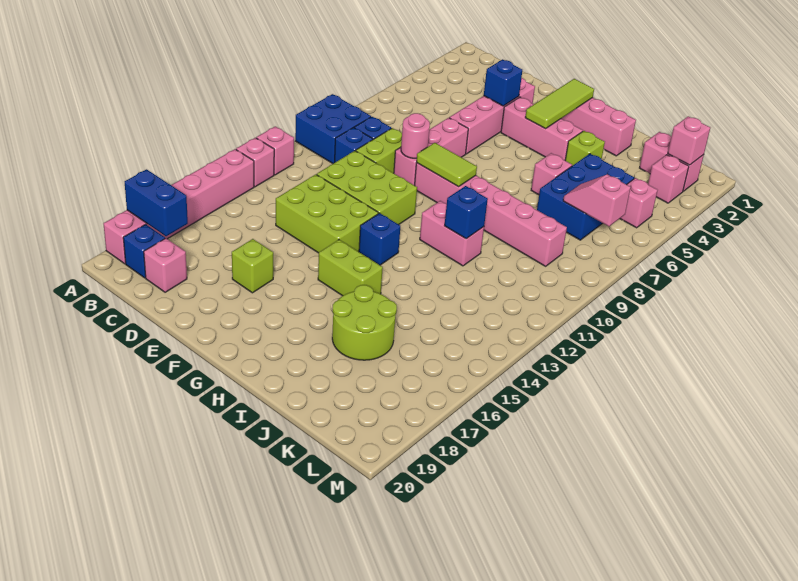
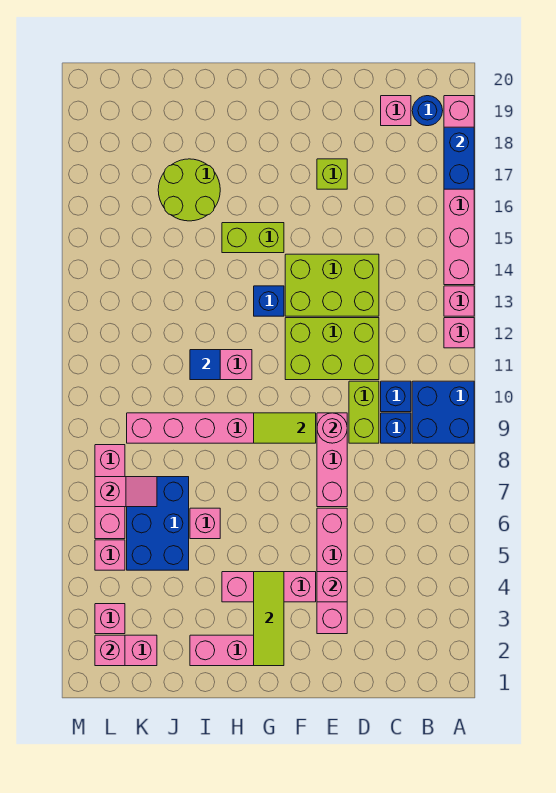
blue 1x2 brick [125,169,188,236] -> blue 1x2 brick turned to [444,127,474,189]
blue 1x1 brick [123,224,165,278] -> blue 1x1 round brick [412,96,443,126]
blue 1x1 brick [484,59,522,106] -> pink 1x1 brick [317,572,347,602]
lime 1x1 brick [565,131,605,166] -> none
blue 1x1 brick [445,186,488,239] -> blue 1x1 tile [190,350,220,380]
none -> pink 1x3 brick [95,445,125,539]

